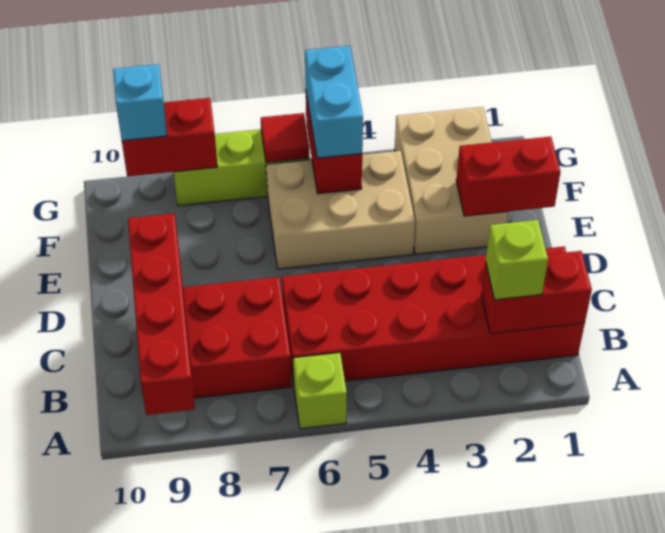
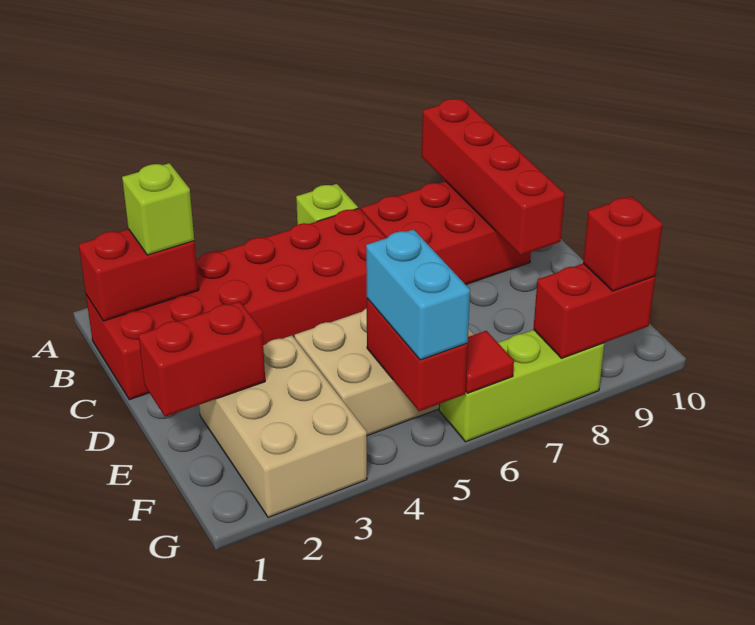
cyan 1x1 brick [113,64,167,141] -> red 1x1 brick [583,196,663,291]

